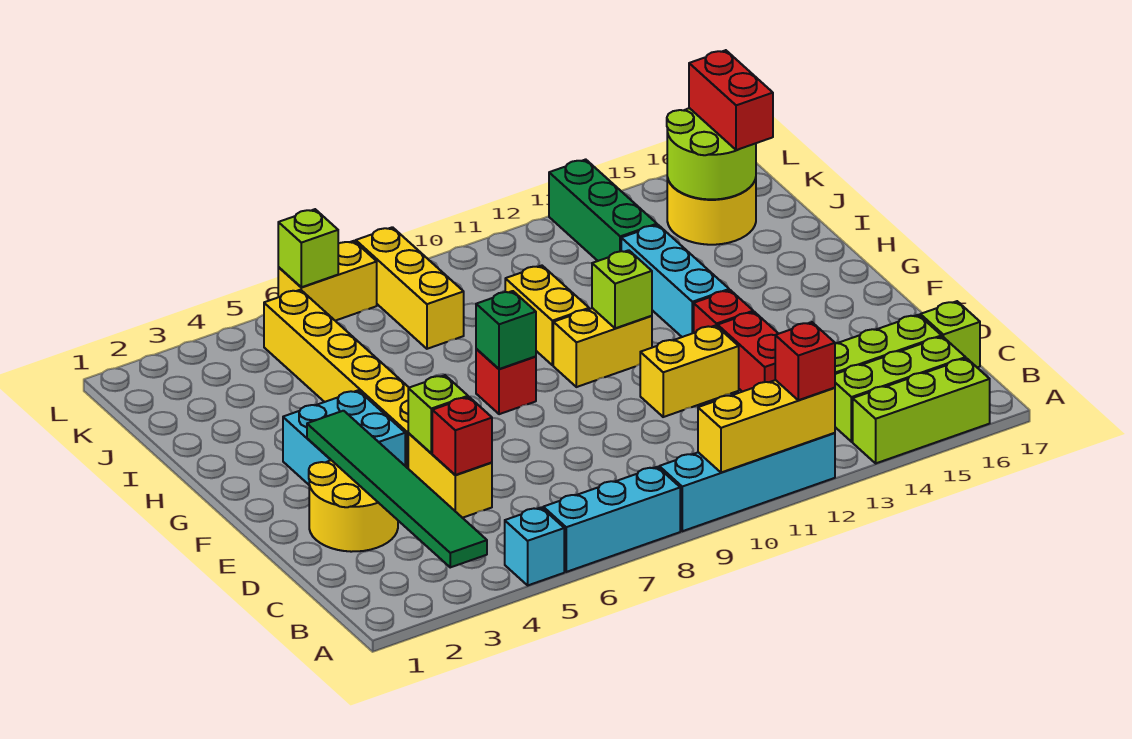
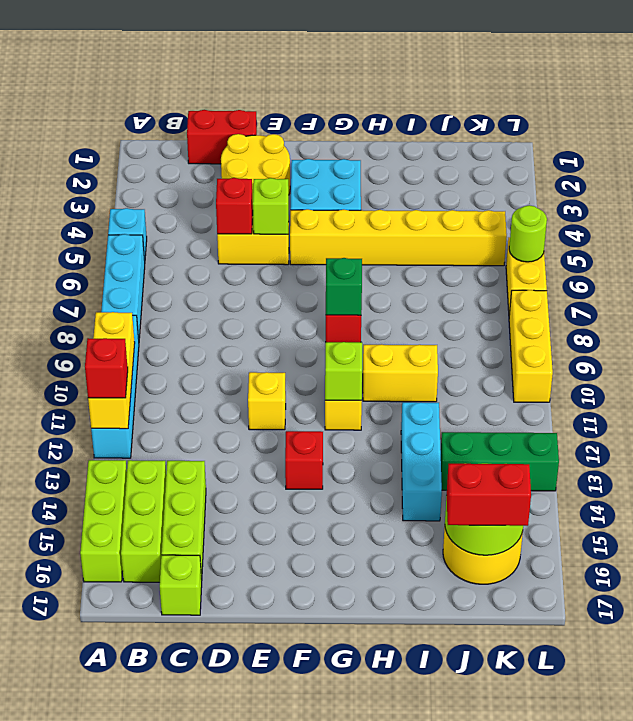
green 1x6 tile [307,411,487,567] -> none
red 1x2 brick [718,312,778,392] -> red 1x2 brick moved to [187,110,257,164]
yellow 1x2 brick [640,325,739,417] -> yellow 1x1 brick [248,372,286,430]
cyan 1x3 brick [621,225,729,337] -> cyan 1x3 brick turned to [401,402,442,521]
yellow 1x3 brick [356,227,464,349] -> yellow 1x3 brick turned to [509,290,553,402]
lime 1x1 brick [278,209,338,287] -> lime 1x1 round brick [509,205,547,262]

